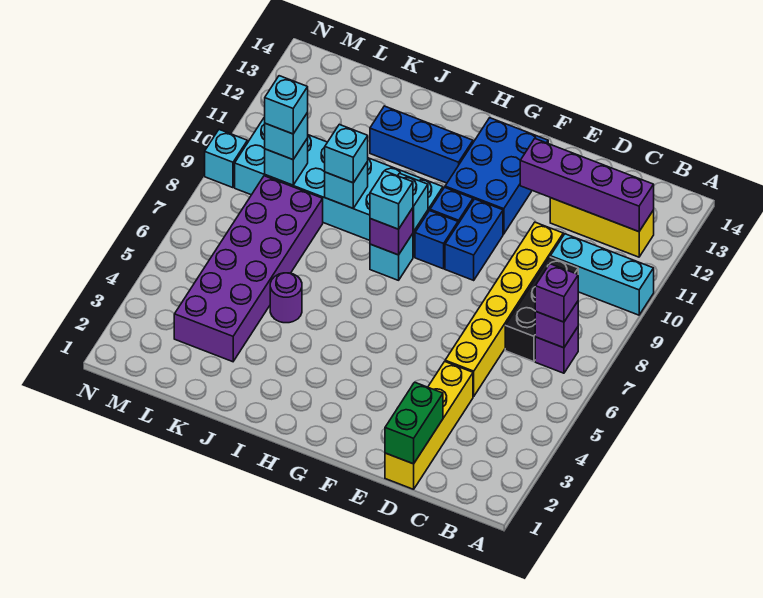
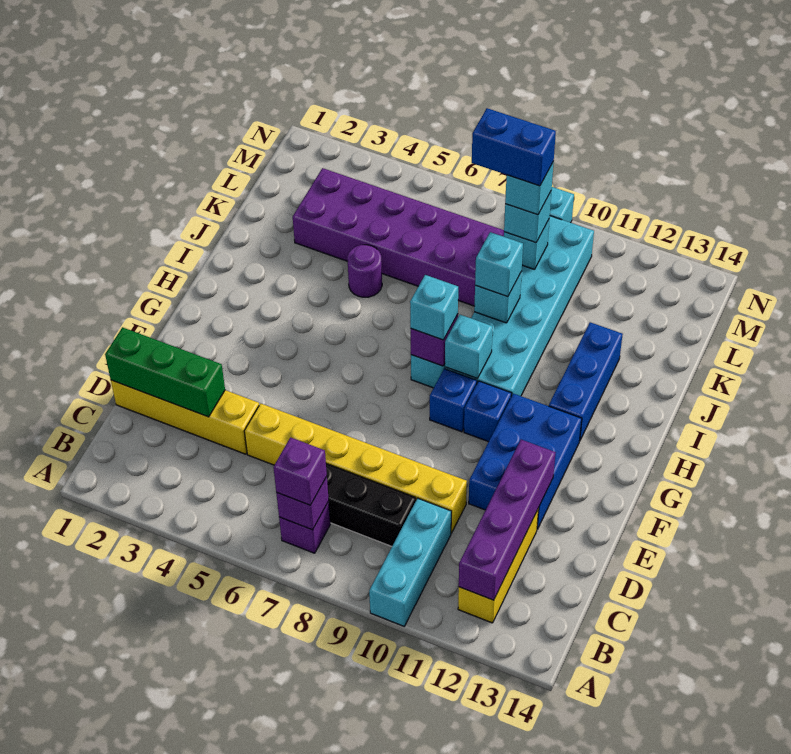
green 1x2 brick [385,382,443,464] -> green 1x3 brick [105,327,225,417]
blue 1x2 brick [445,199,503,280] -> blue 1x2 brick moved to [472,108,556,186]
blue 2x3 brick [445,118,548,234] -> blue 2x3 brick turned to [469,394,582,529]

